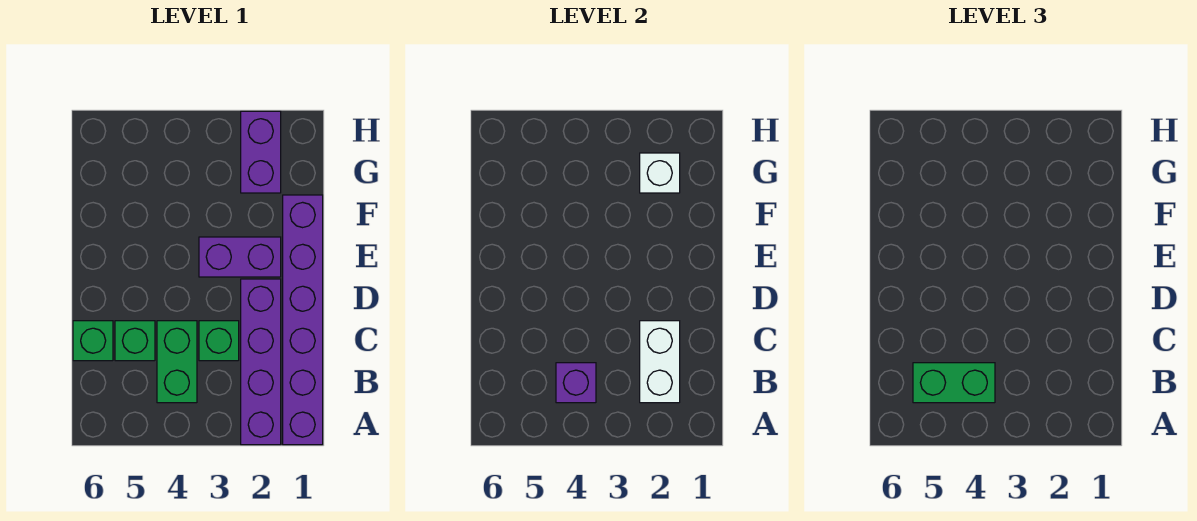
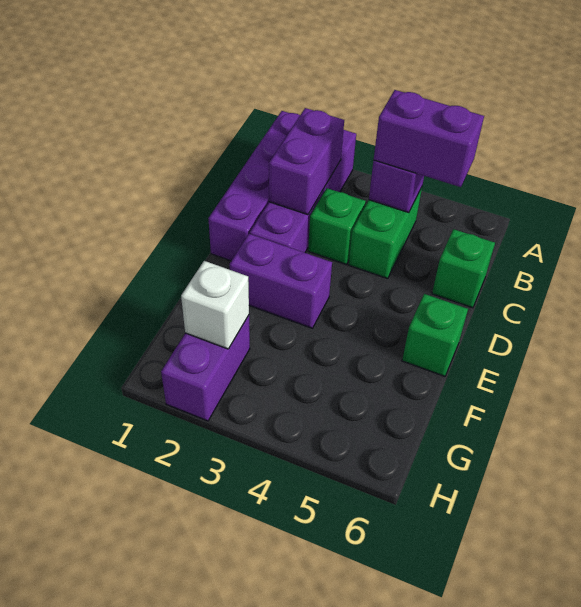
purple 1x6 brick [283,195,323,445] -> purple 1x4 brick [208,111,300,261]
white 1x2 brick [640,321,680,403] -> purple 1x2 brick [269,108,344,215]
green 1x2 brick [913,363,995,403] -> purple 1x2 brick [374,90,484,187]
green 1x1 brick [115,321,155,361] -> green 1x1 brick moved to [402,294,468,376]

